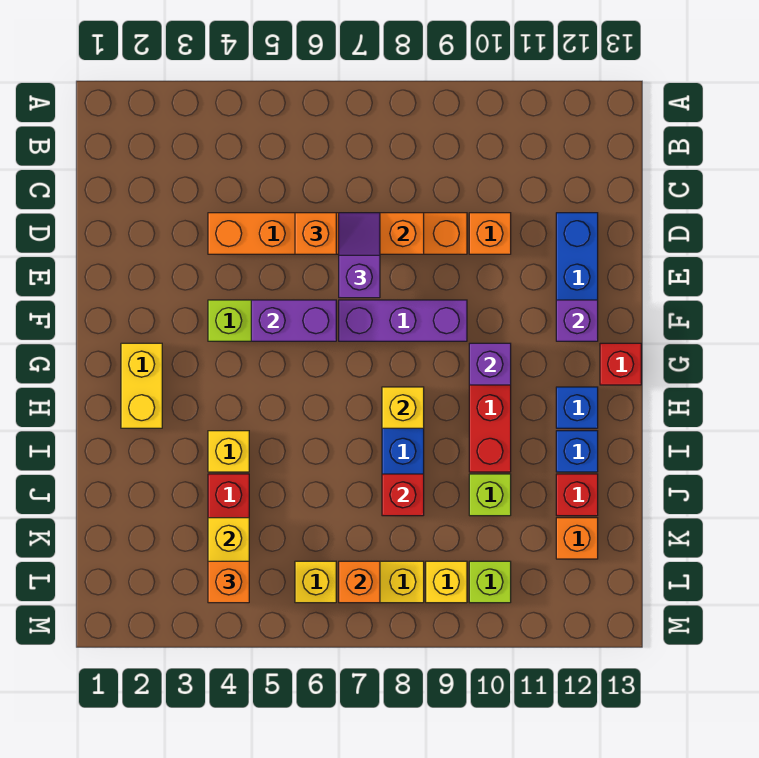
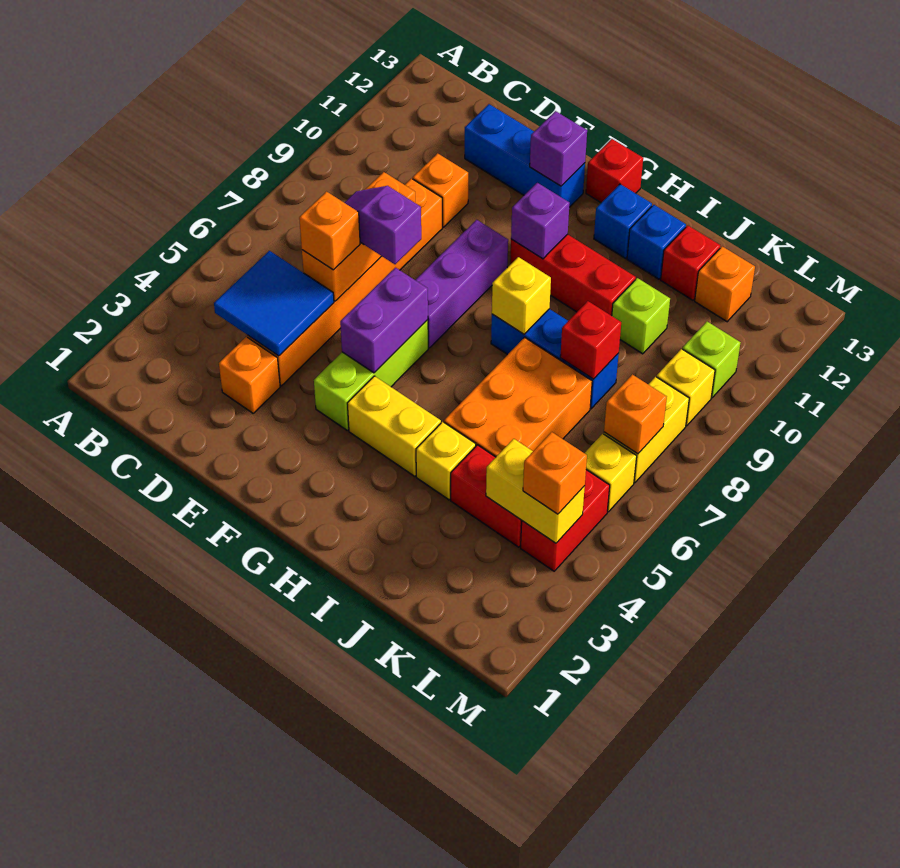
none -> blue 2x2 tile [214,251,334,356]
none -> orange 1x1 brick [219,337,280,413]
yellow 1x2 brick [121,343,162,428] -> yellow 1x2 brick moved to [347,376,441,476]
none -> orange 2x3 brick [444,337,592,457]
none -> red 1x2 brick [521,470,610,571]

